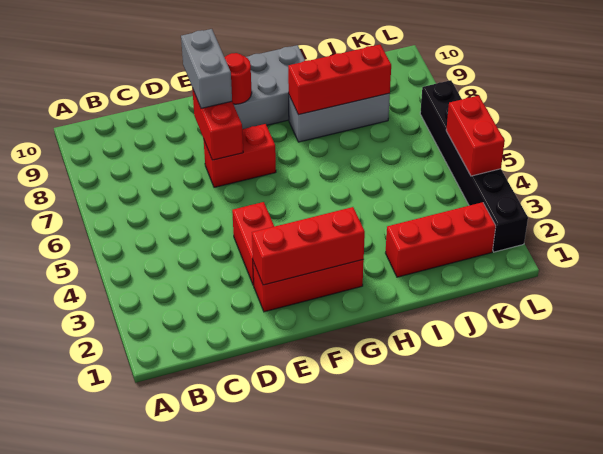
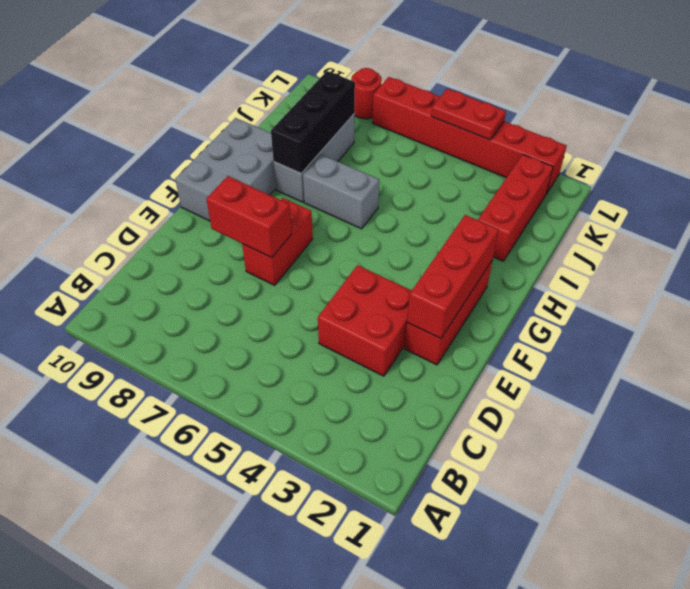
red 1x2 brick [232,202,274,285] -> red 2x2 brick [318,265,412,376]
grey 1x2 brick [181,29,232,108] -> grey 1x2 brick moved to [303,154,379,229]
red 1x1 round brick [224,53,252,104] -> red 1x1 round brick moved to [351,68,382,119]
red 1x3 brick [288,45,391,115] -> black 1x3 brick [271,71,355,173]
black 1x6 brick [420,80,528,252] -> red 1x6 brick [372,77,567,194]
red 1x2 brick [446,96,505,176] -> red 1x2 plate [431,89,506,140]

